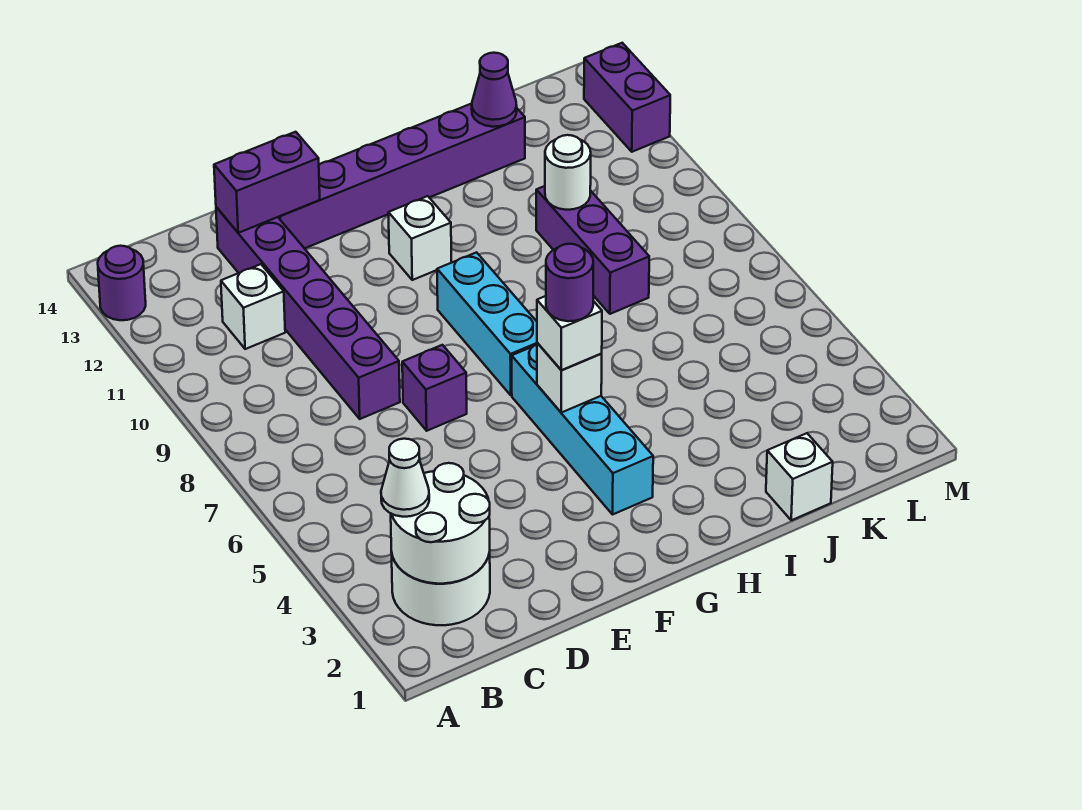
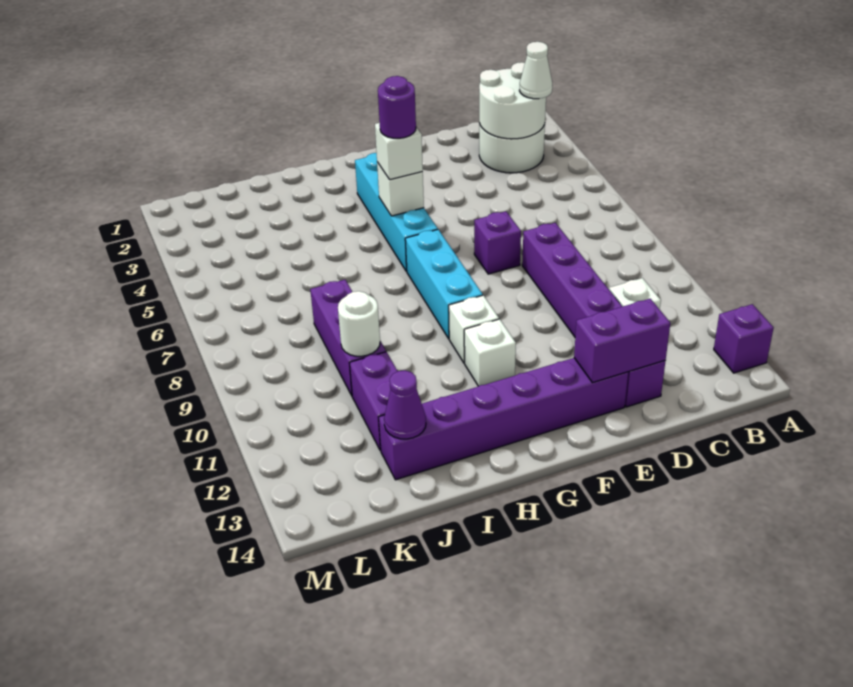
purple 1x1 round brick [98,246,146,320] -> purple 1x1 brick [714,304,774,373]
white 1x1 brick [766,433,833,520] -> white 1x1 brick moved to [449,295,499,363]
purple 1x2 brick [584,43,670,152] -> purple 1x2 brick moved to [350,352,398,450]

